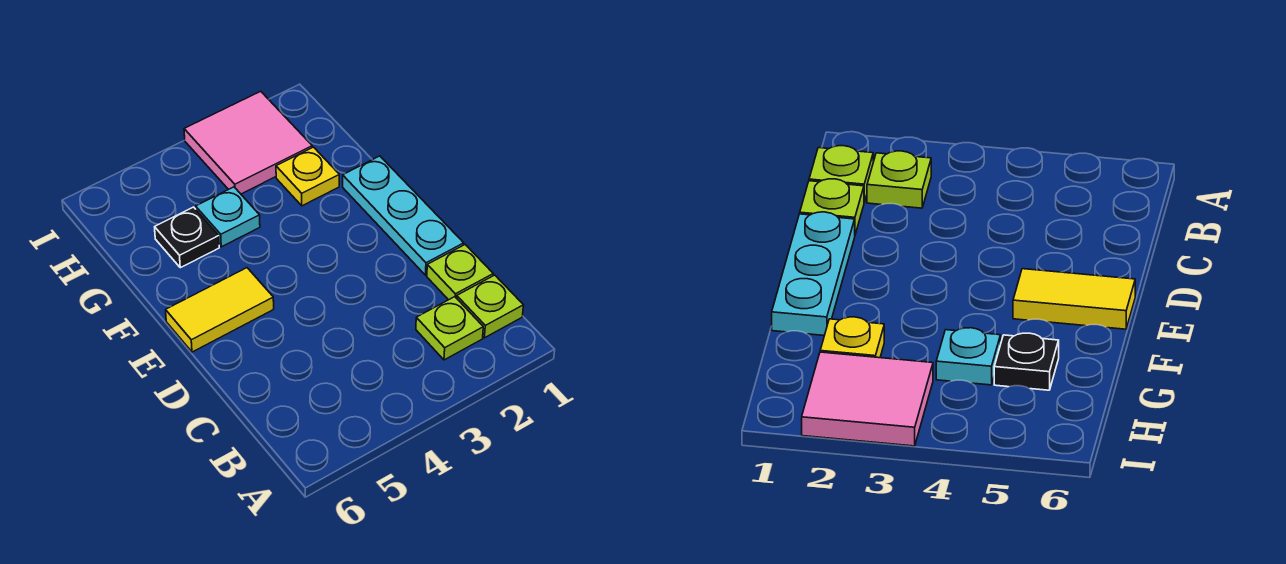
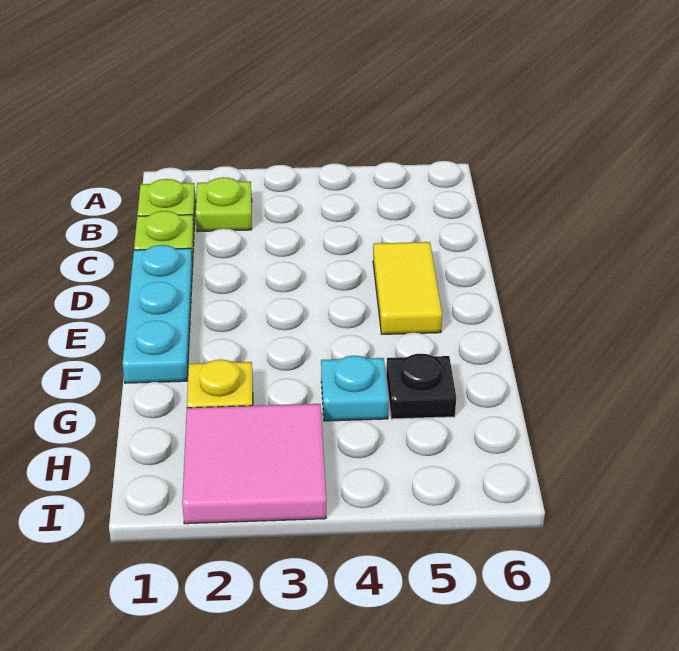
yellow 1x2 tile [166,268,274,352] -> yellow 1x2 tile turned to [373,242,442,334]

